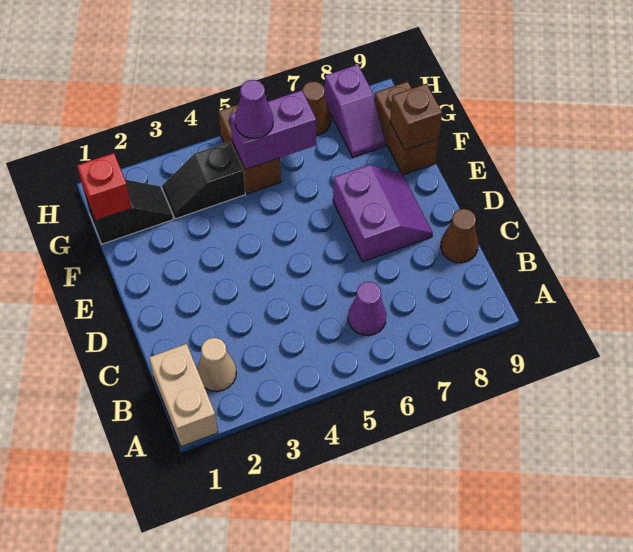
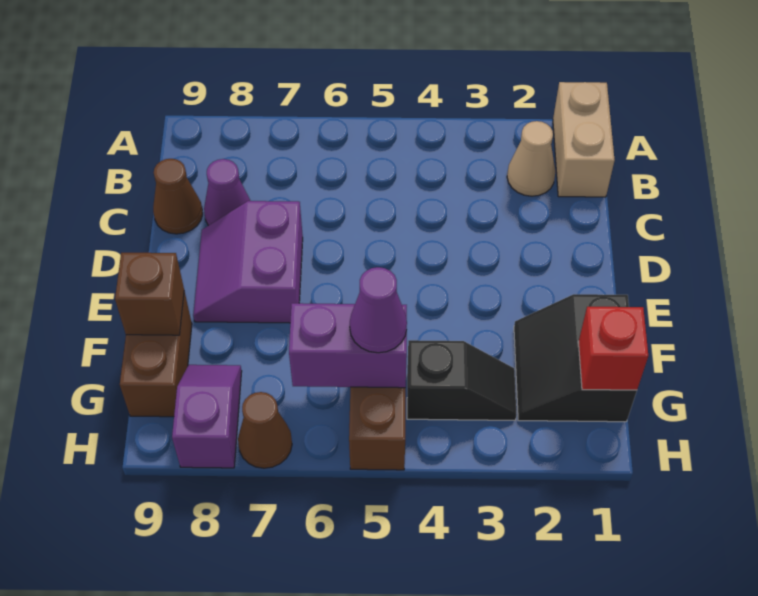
purple 1x1 cone [348,282,386,336] -> purple 1x1 cone moved to [204,159,250,226]
black 1x2 slope [84,179,173,244] -> black 2x2 slope [514,294,637,422]

